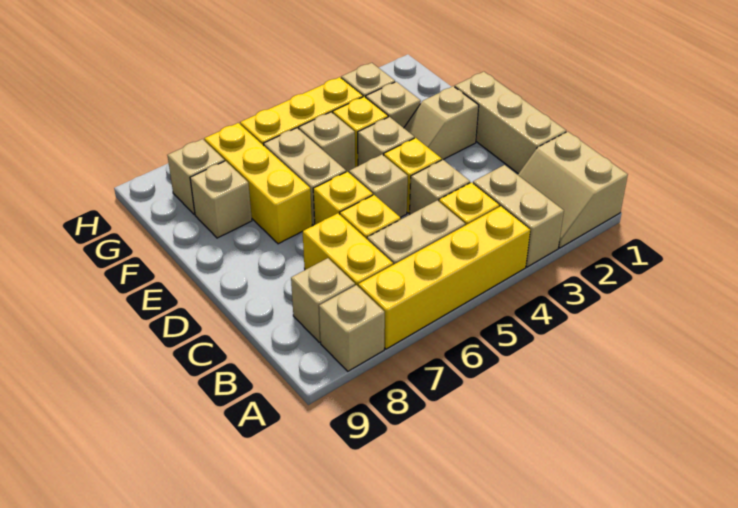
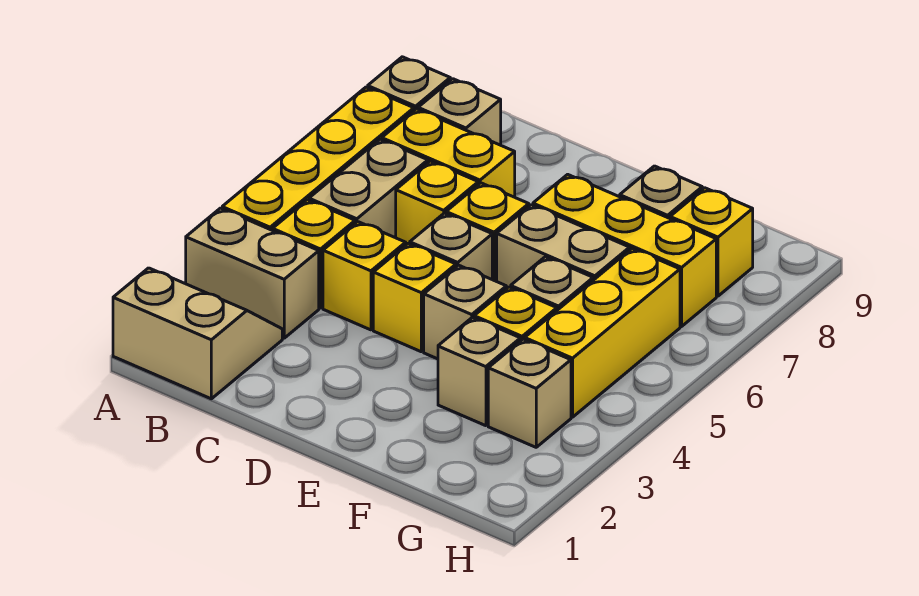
tan 1x3 brick [455,72,566,174] -> none
tan 1x1 brick [410,160,470,214] -> yellow 1x1 brick [323,222,406,330]
tan 1x2 slope [404,86,479,160] -> none
tan 1x1 brick [167,139,225,215] -> yellow 1x1 brick [670,188,753,296]

